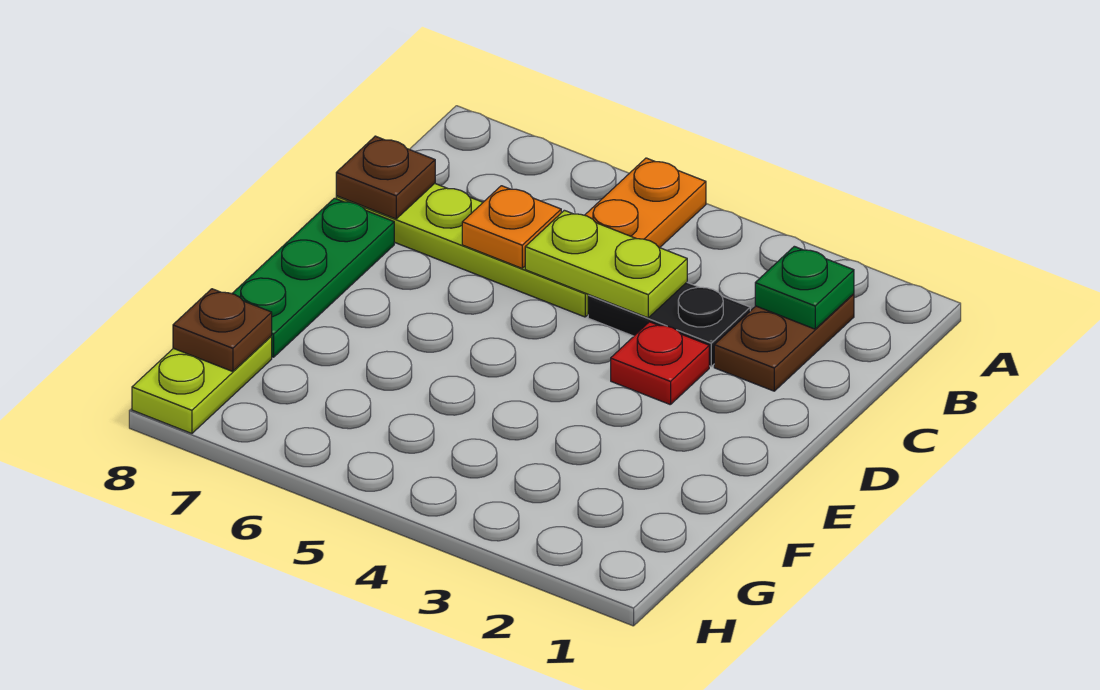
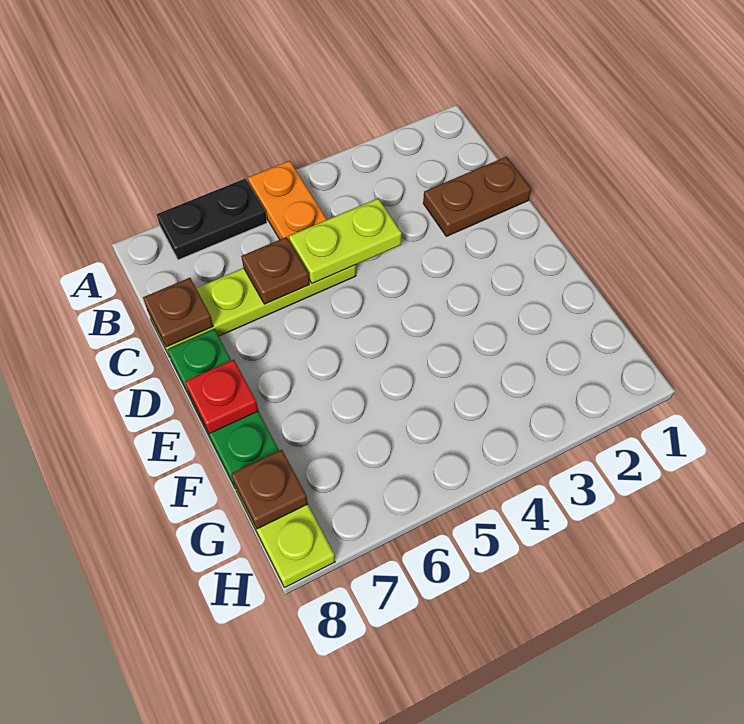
brown 1x2 plate [714,294,854,391] -> brown 1x2 plate turned to [423,157,531,236]
green 1x1 plate [755,246,854,329] -> none
black 1x2 plate [588,282,750,366] -> black 1x2 plate moved to [156,178,267,260]
orange 1x1 plate [462,186,561,268] -> brown 1x1 plate [241,237,309,304]
red 1x1 plate [611,322,709,405] -> red 1x1 plate moved to [185,360,258,434]

